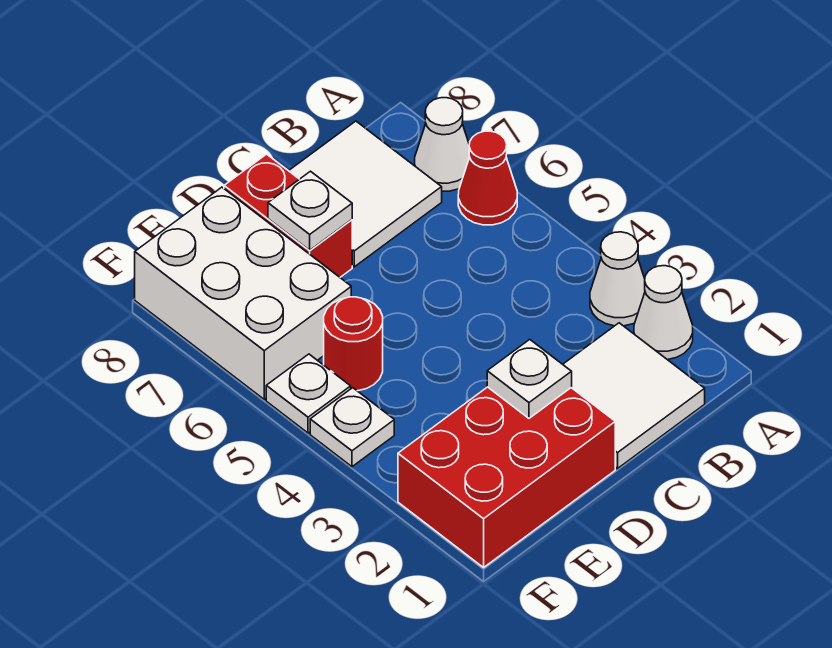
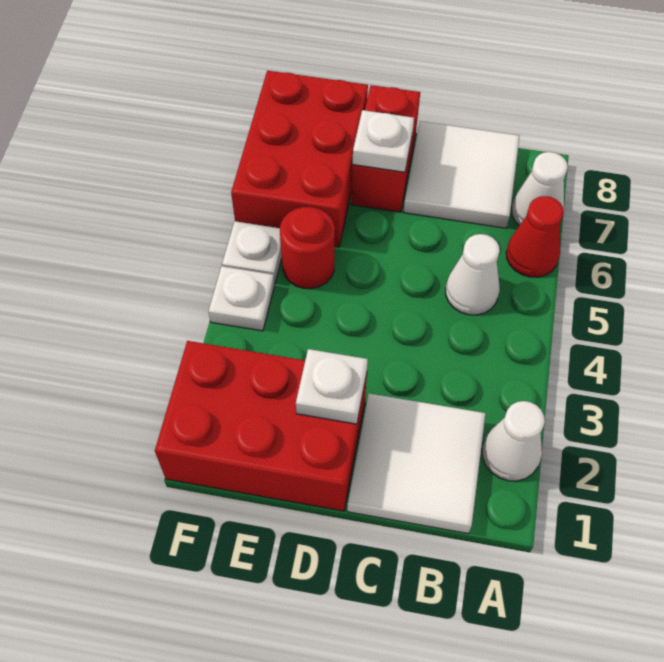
white 1x1 cone [590,232,645,326] -> white 1x1 cone moved to [446,234,500,315]
white 2x3 brick [135,187,351,399] -> red 2x3 brick [231,71,368,247]

